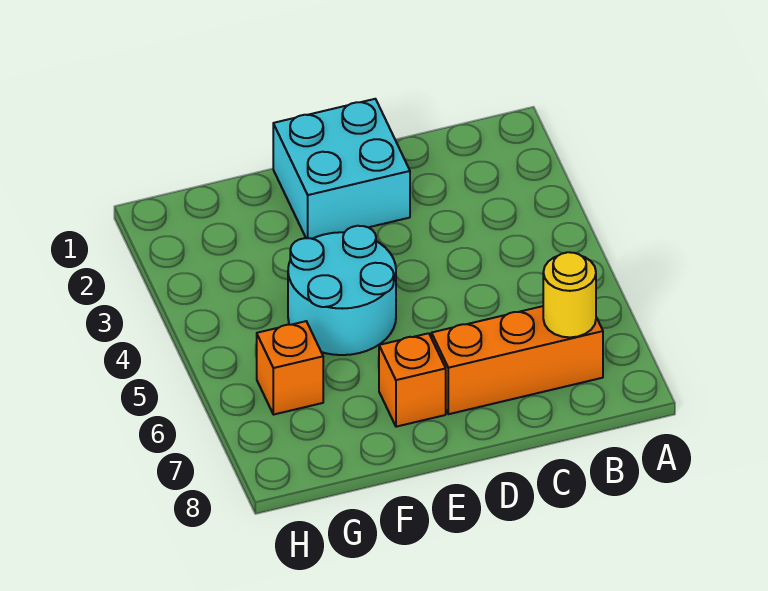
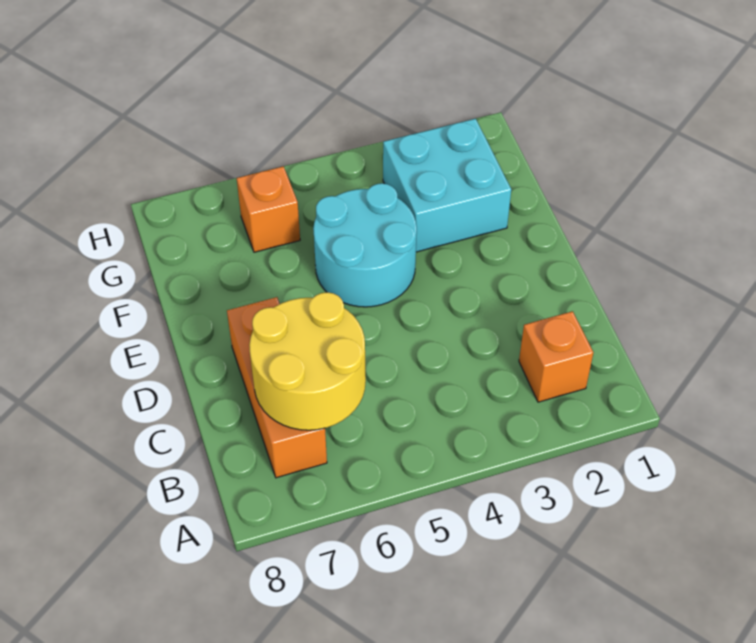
yellow 1x1 round brick [543,252,596,337] -> yellow 2x2 round brick [249,292,366,430]
cyan 2x2 brick [273,99,410,239] -> cyan 2x2 brick moved to [383,119,511,252]
orange 1x1 brick [379,333,446,427] -> orange 1x1 brick moved to [519,311,593,402]

